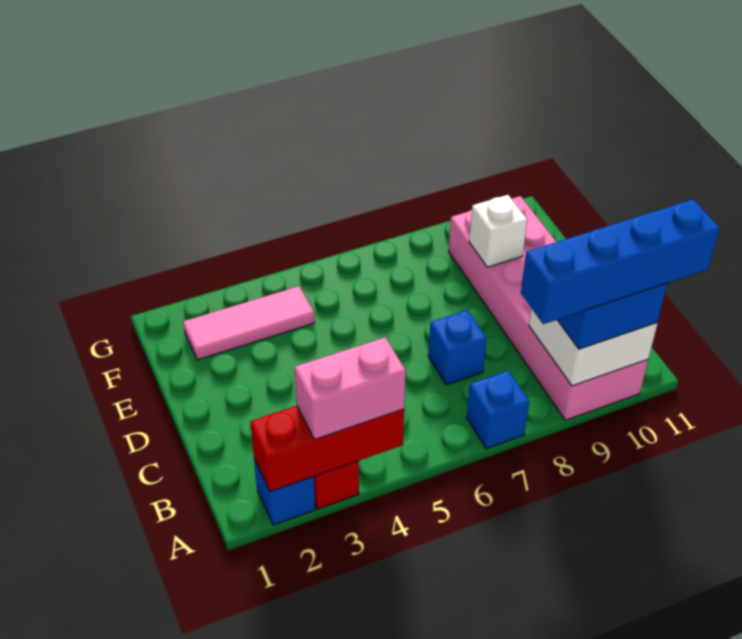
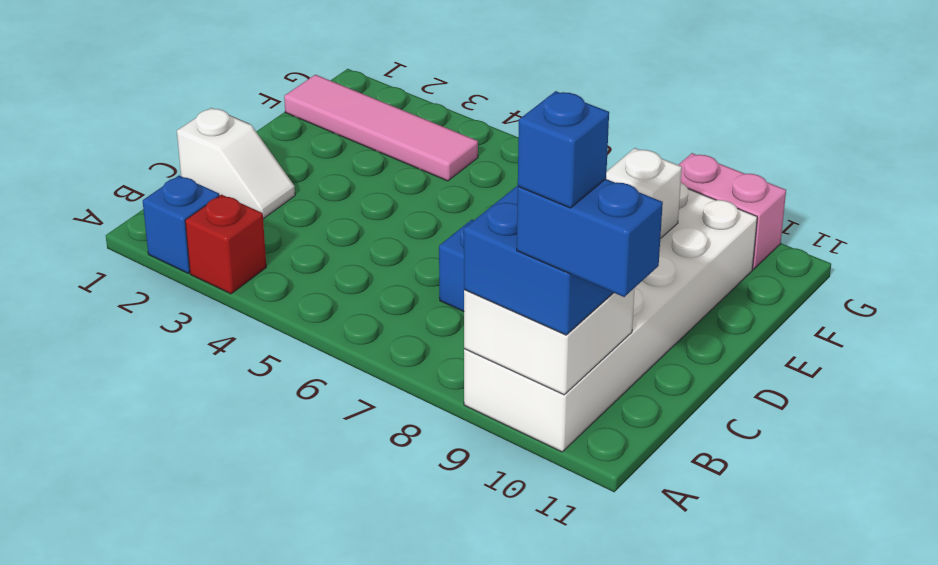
red 1x3 brick [250,406,404,492] -> none
pink 1x2 brick [295,337,406,439] -> pink 1x2 brick moved to [679,153,786,269]
blue 1x1 brick [467,371,529,449] -> blue 1x1 brick moved to [518,91,609,208]
blue 1x4 brick [521,199,720,324] -> blue 1x2 brick [517,179,663,297]
pink 2x6 brick [449,196,648,420] -> white 2x6 brick [464,183,757,452]
none -> white 1x2 slope [177,108,295,219]
pink 1x3 tile [183,286,315,360] -> pink 1x4 tile [284,75,478,181]

